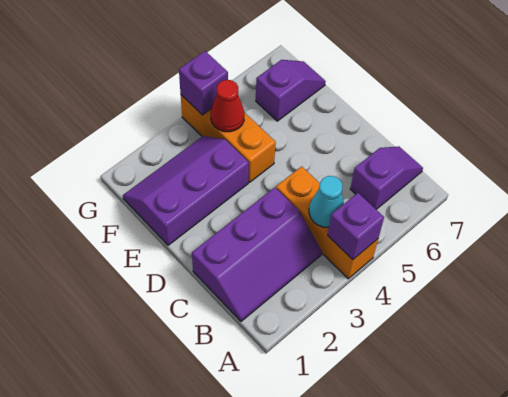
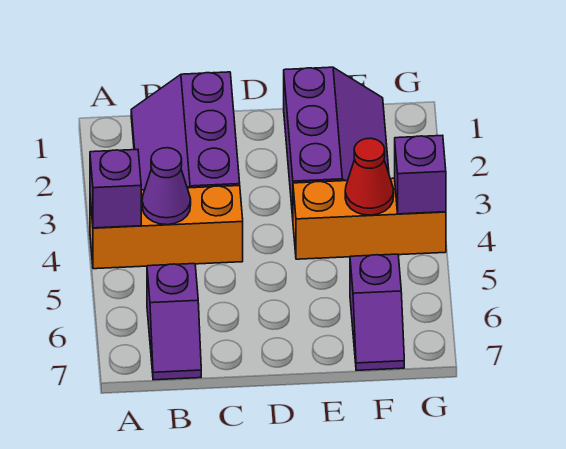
cyan 1x1 cone [309,176,344,227] -> purple 1x1 cone [142,148,191,225]

